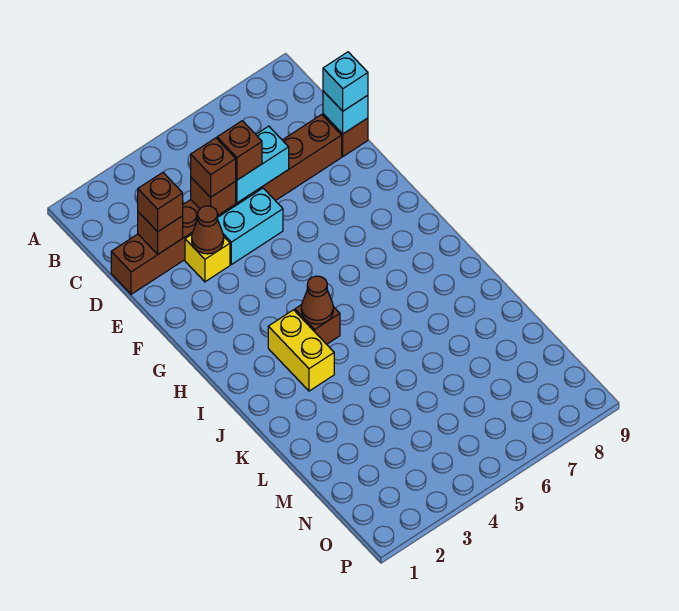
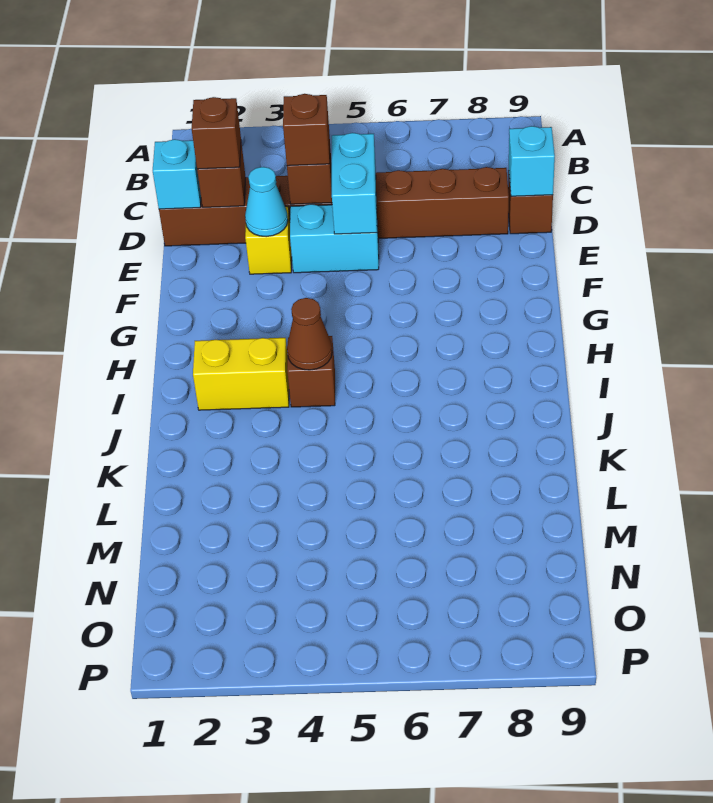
cyan 1x2 brick [236,126,289,203] -> cyan 1x2 brick turned to [332,133,377,234]
brown 1x1 brick [217,121,262,180] -> none
cyan 1x1 brick [323,52,368,111] -> cyan 1x1 brick moved to [153,139,201,209]
brown 1x1 cone [192,206,224,254] -> cyan 1x1 cone [245,167,288,237]
yellow 1x2 brick [268,310,334,391] -> yellow 1x2 brick turned to [193,338,289,410]

